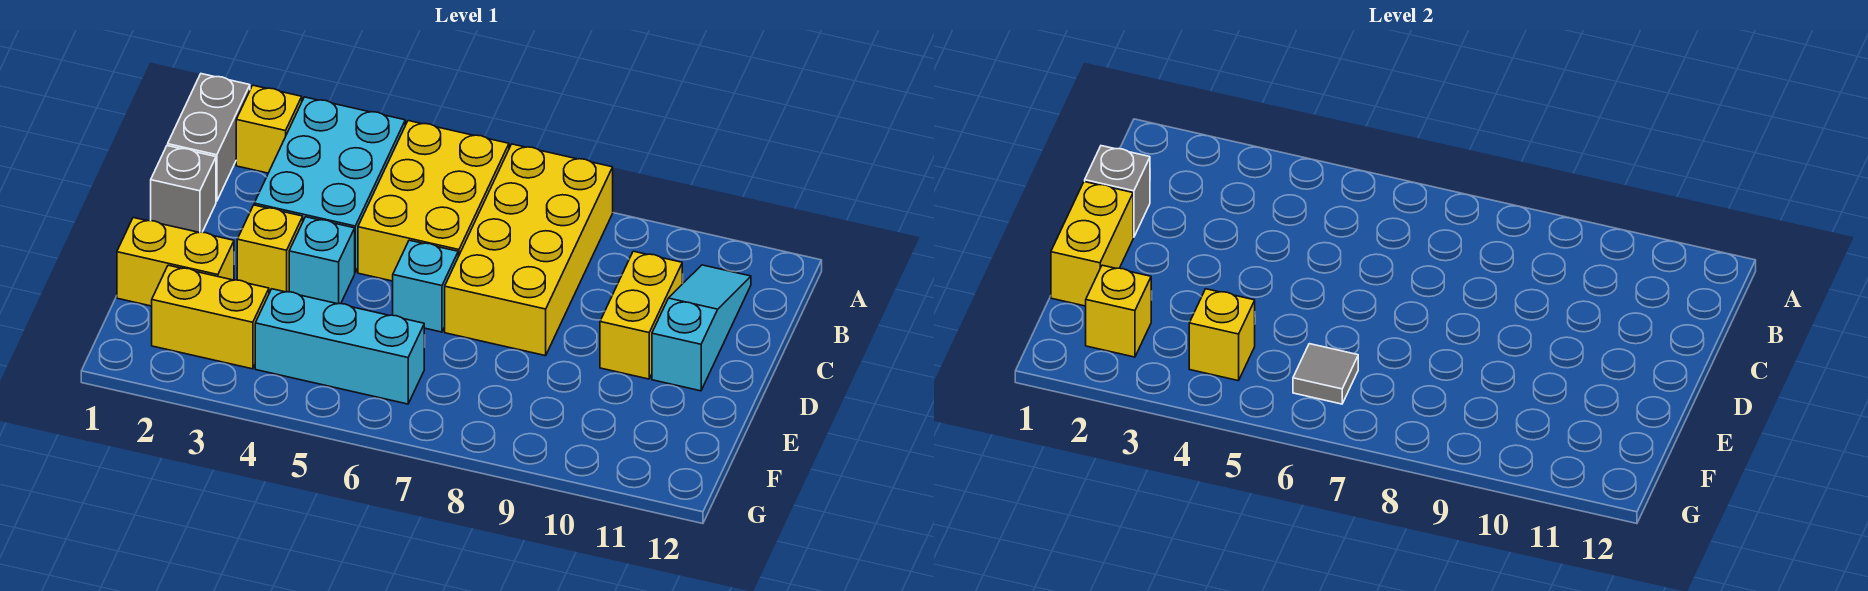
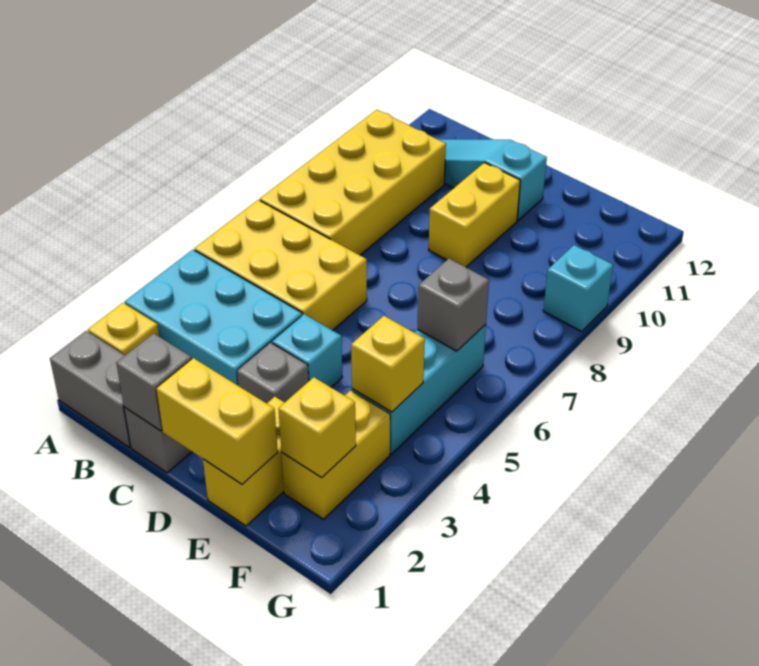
yellow 2x4 brick [445,144,613,356] -> yellow 2x4 brick turned to [260,110,446,255]
yellow 1x2 brick [600,251,682,379] -> yellow 1x2 brick turned to [429,163,520,267]
yellow 1x1 brick [237,205,303,293] -> grey 1x1 brick [237,343,309,403]
cyan 1x1 brick [393,240,458,332] -> cyan 1x1 brick moved to [543,245,613,332]
grey 1x1 tile [1293,344,1358,404] -> grey 1x1 brick [417,259,489,351]

